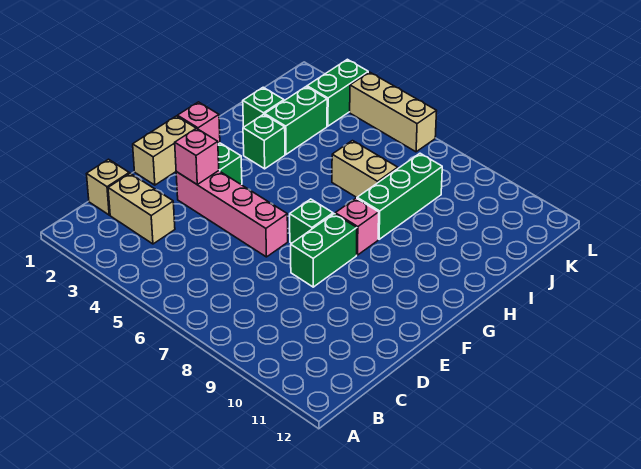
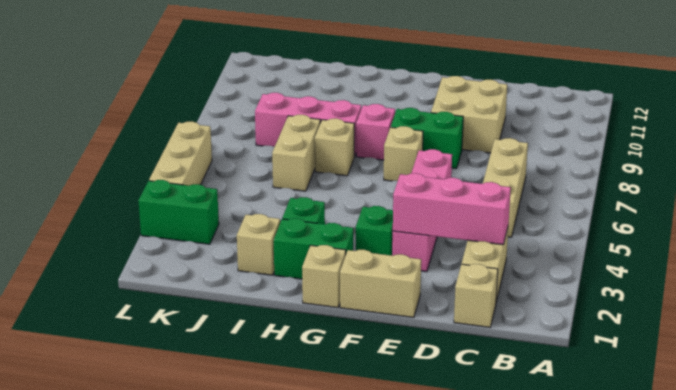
none -> tan 1x3 brick [483,138,528,237]
none -> tan 2x2 brick [431,76,507,153]
pink 1x1 brick [175,128,219,184] -> pink 1x3 brick [393,173,511,245]
green 1x1 brick [290,199,333,243] -> tan 1x1 brick [384,126,423,181]
pink 1x1 brick [178,102,220,144] -> tan 1x1 brick [302,245,346,308]
none -> tan 1x1 brick [315,118,354,176]
green 1x3 brick [357,153,442,239] -> pink 1x3 brick [255,93,361,156]
green 1x1 brick [243,87,284,127] -> tan 1x1 brick [237,214,280,275]
green 1x2 brick [265,87,327,154] -> green 1x2 brick moved to [274,218,354,279]

